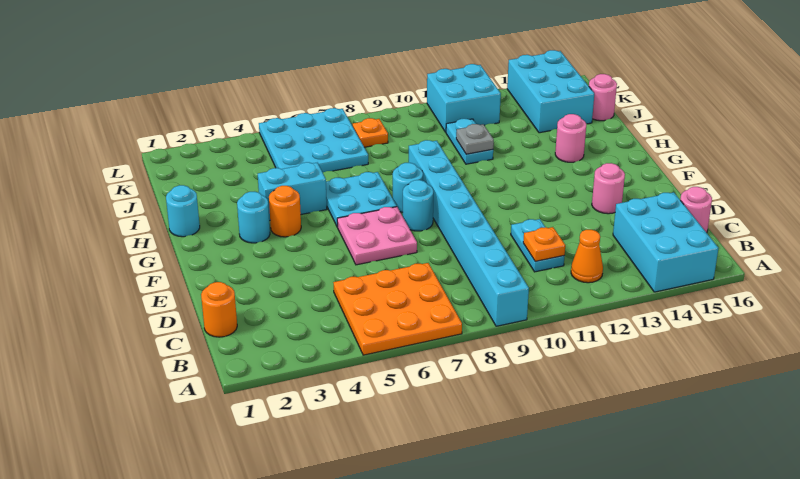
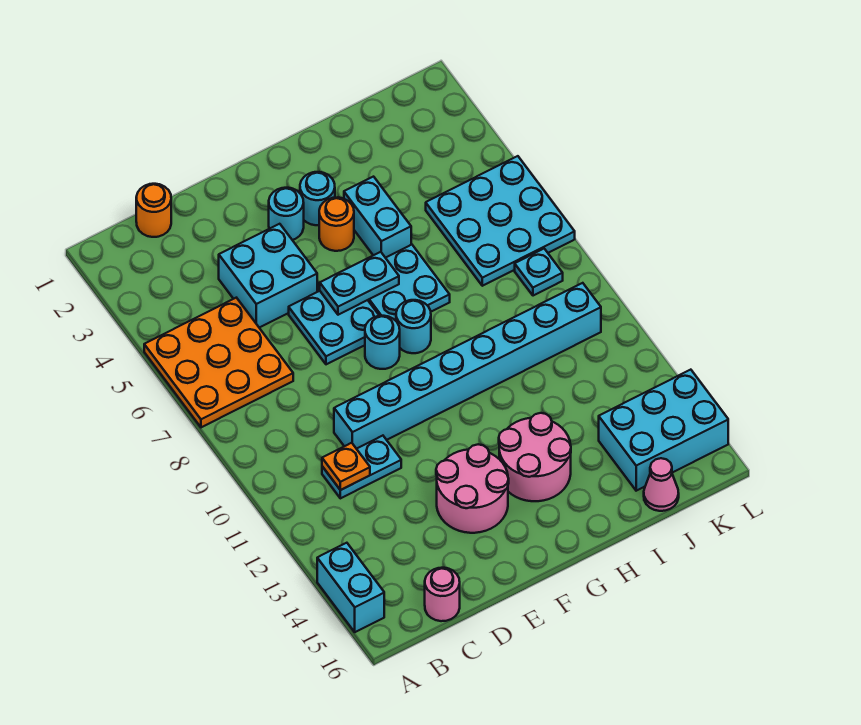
cyan 1x8 brick [409,140,529,326] -> cyan 1x8 brick moved to [334,283,601,449]
cyan 2x3 brick [613,192,718,292] -> cyan 1x2 brick [317,543,384,632]
orange 1x1 cone [571,230,603,283] -> none
pink 2x2 plate [337,207,417,265] -> cyan 2x2 plate [289,291,379,364]
pink 1x1 round brick [592,163,625,214] -> pink 2x2 round brick [436,444,509,533]
cyan 1x1 round brick [166,185,200,237] -> cyan 1x1 round brick moved to [269,188,304,240]
pink 1x1 round brick [555,114,586,162] -> pink 2x2 round brick [499,413,571,501]
cyan 1x2 plate [446,119,493,164] -> cyan 1x2 plate moved to [320,252,399,315]
grey 1x1 plate [456,124,494,154] -> none
pink 1x1 round brick [589,74,617,121] -> pink 1x1 cone [644,458,679,511]
orange 1x1 plate [353,118,388,147] -> cyan 1x1 plate [515,249,563,296]
cyan 2x2 brick [427,64,501,132] -> cyan 2x2 brick moved to [219,224,317,328]

